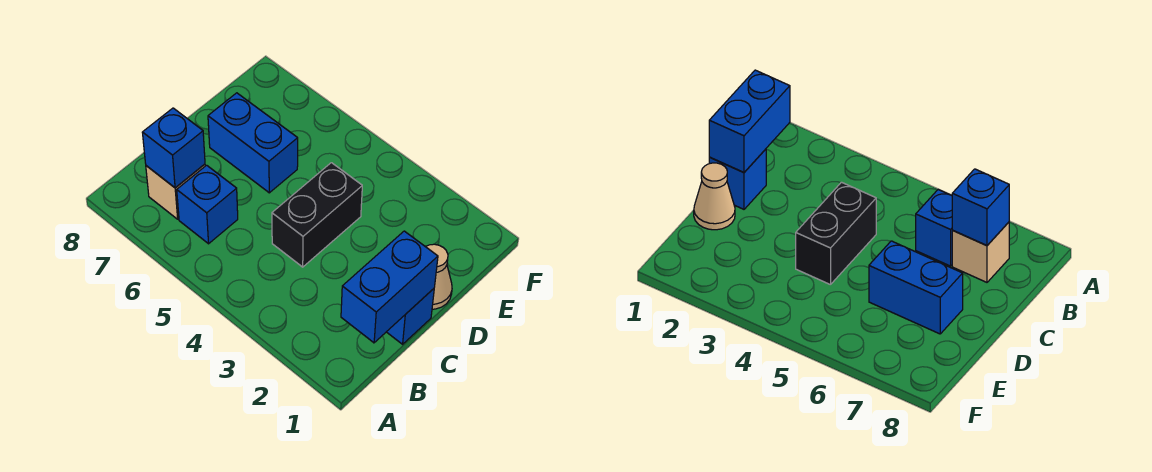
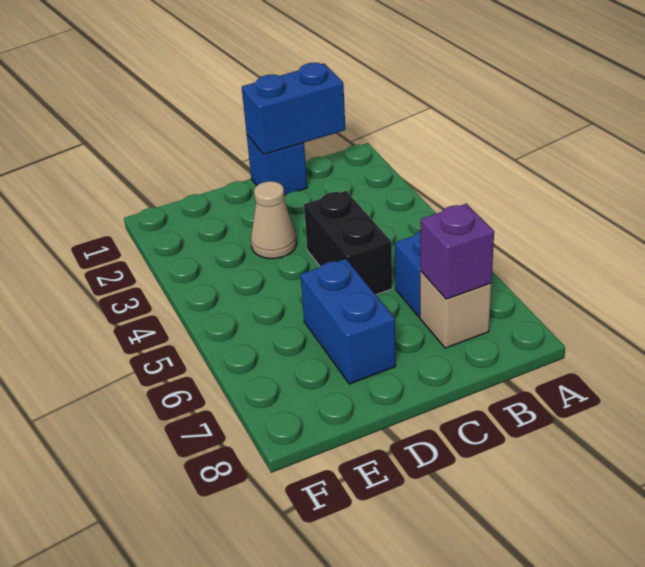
blue 1x1 brick [142,108,205,188] -> purple 1x1 brick [420,204,494,299]
black 1x2 brick [272,163,362,267] -> black 1x2 brick turned to [304,191,392,295]
tan 1x1 cone [426,244,452,309] -> tan 1x1 cone moved to [251,181,297,259]

